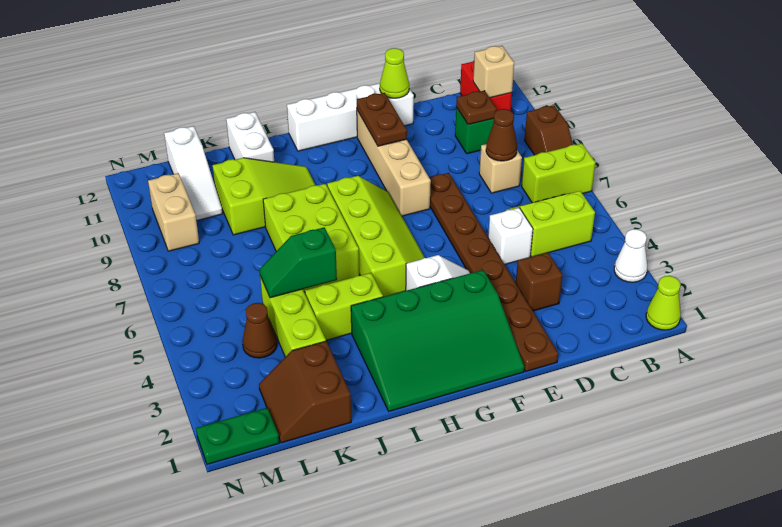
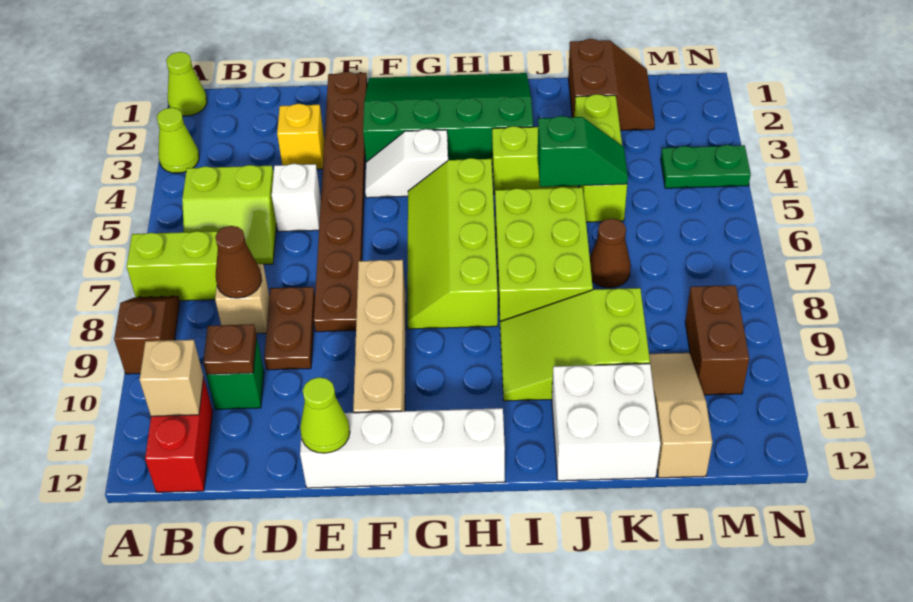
white 1x1 cone [614,229,647,282] -> lime 1x1 cone [157,108,199,173]
brown 1x1 brick [516,253,563,311] -> yellow 1x1 brick [277,104,324,169]
brown 1x2 plate [357,93,407,146] -> brown 1x2 plate moved to [264,287,315,370]
white 1x2 brick [226,112,274,162] -> white 2x2 brick [552,364,660,481]
brown 1x1 cone [242,303,277,358] -> brown 1x1 cone moved to [590,219,631,288]
white 1x3 slope [164,126,223,221] -> tan 1x3 slope [649,353,712,478]
green 1x2 plate [196,408,279,464] -> green 1x2 plate moved to [661,145,751,188]
tan 1x2 brick [148,173,199,251] -> brown 1x2 brick [685,285,749,395]

